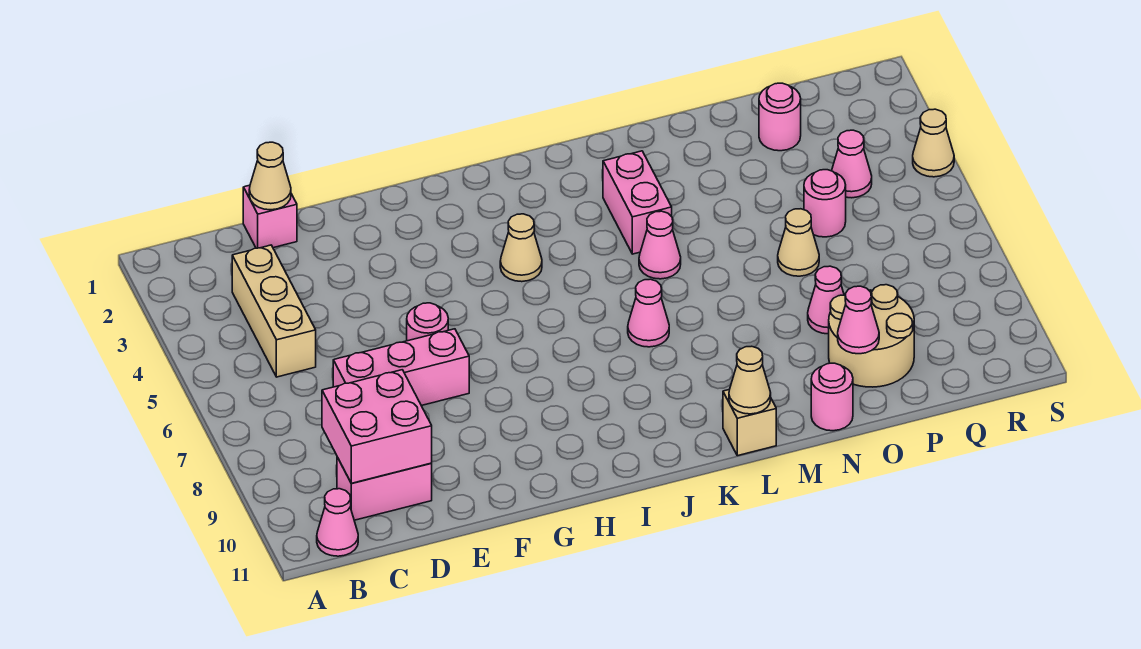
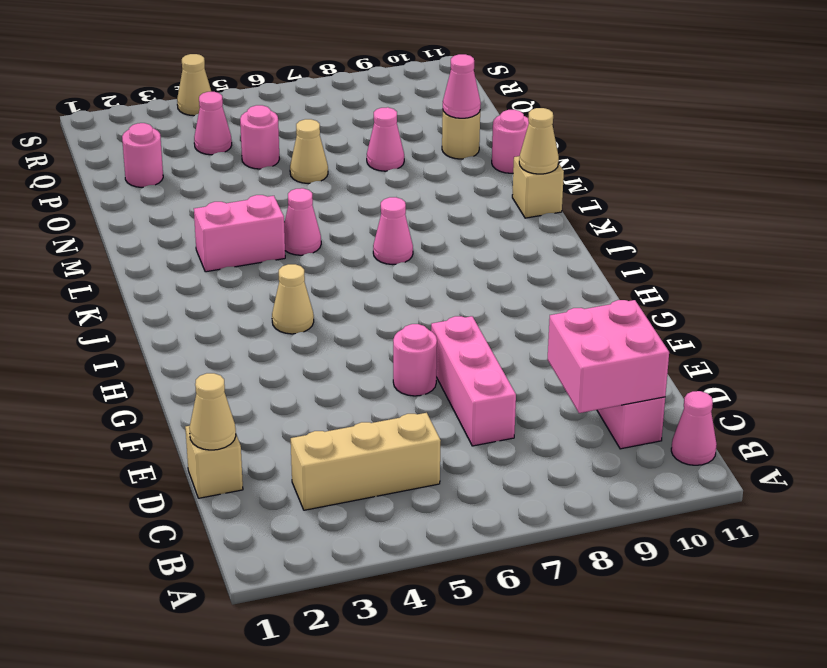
pink 1x1 brick [243,185,297,248] -> tan 1x1 brick [185,426,243,498]
tan 2x2 round brick [829,285,914,387] -> tan 1x1 round brick [442,111,480,159]

